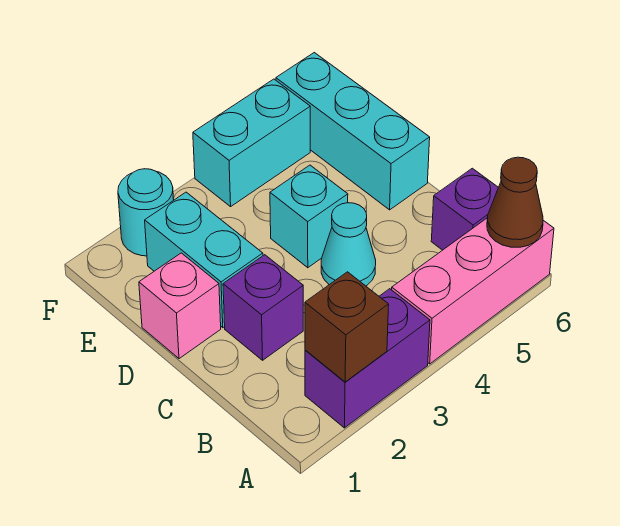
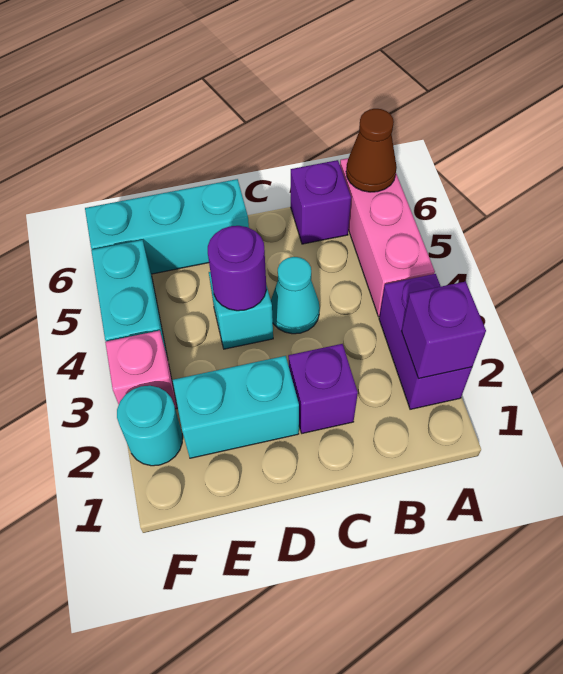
brown 1x1 brick [305,272,389,382] -> purple 1x1 brick [402,282,486,378]
pink 1x1 brick [139,253,221,359] -> pink 1x1 brick moved to [105,331,177,409]
none -> purple 1x1 round brick [208,226,266,311]

